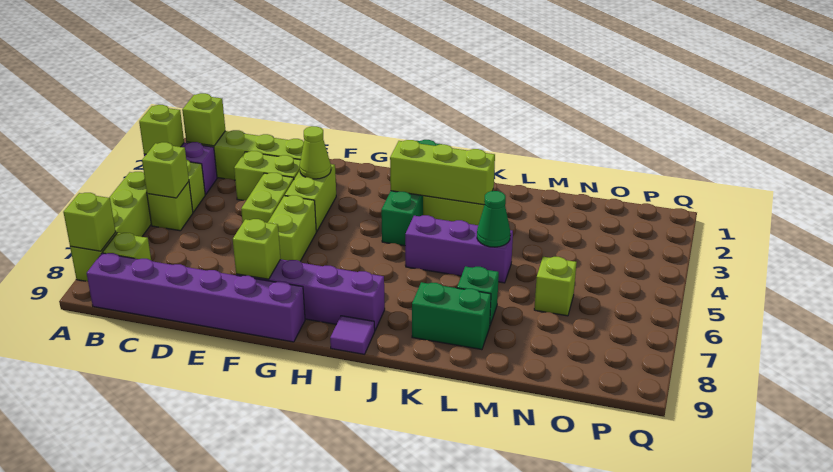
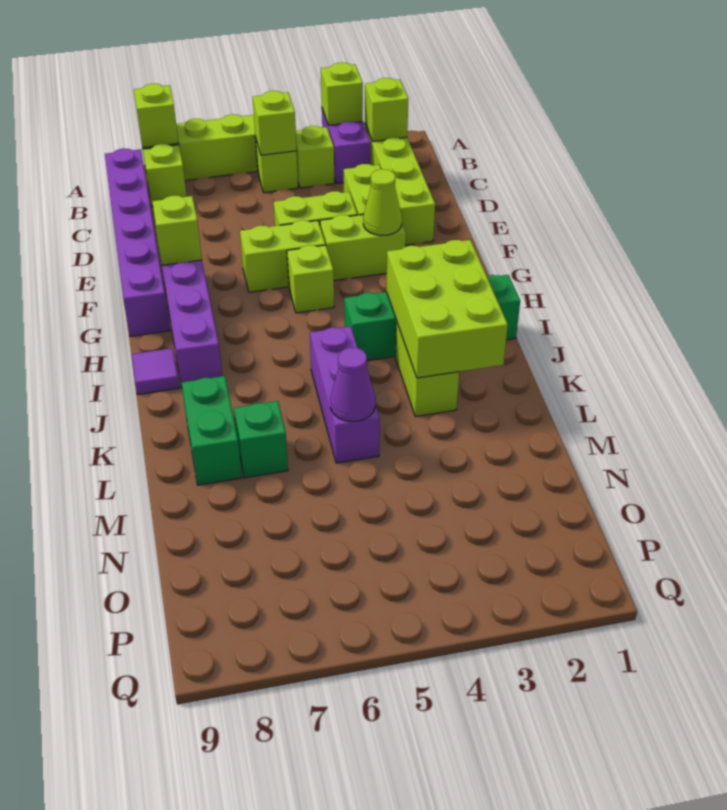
lime 1x3 brick [390,140,495,205] -> lime 2x3 brick [386,240,508,378]
green 1x1 cone [477,191,510,247] -> purple 1x1 cone [330,348,375,422]
lime 1x1 brick [534,257,577,316] -> lime 1x1 brick moved to [287,245,334,313]

